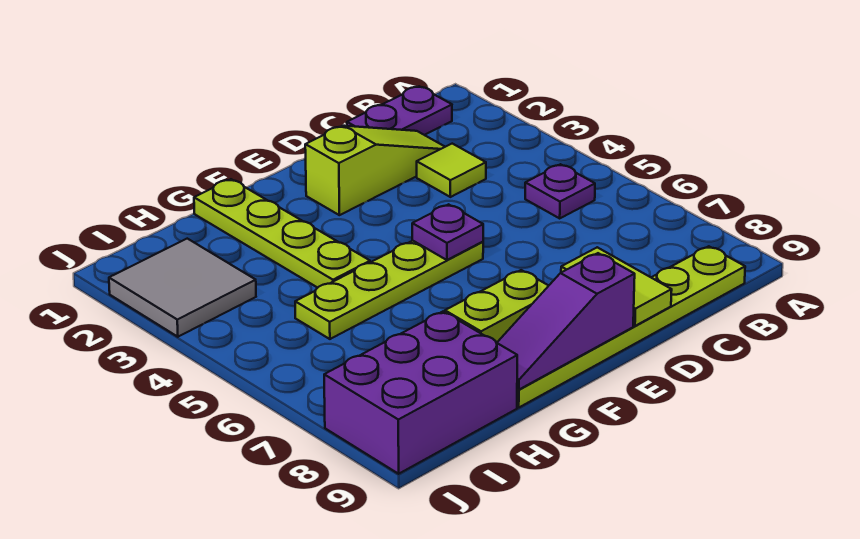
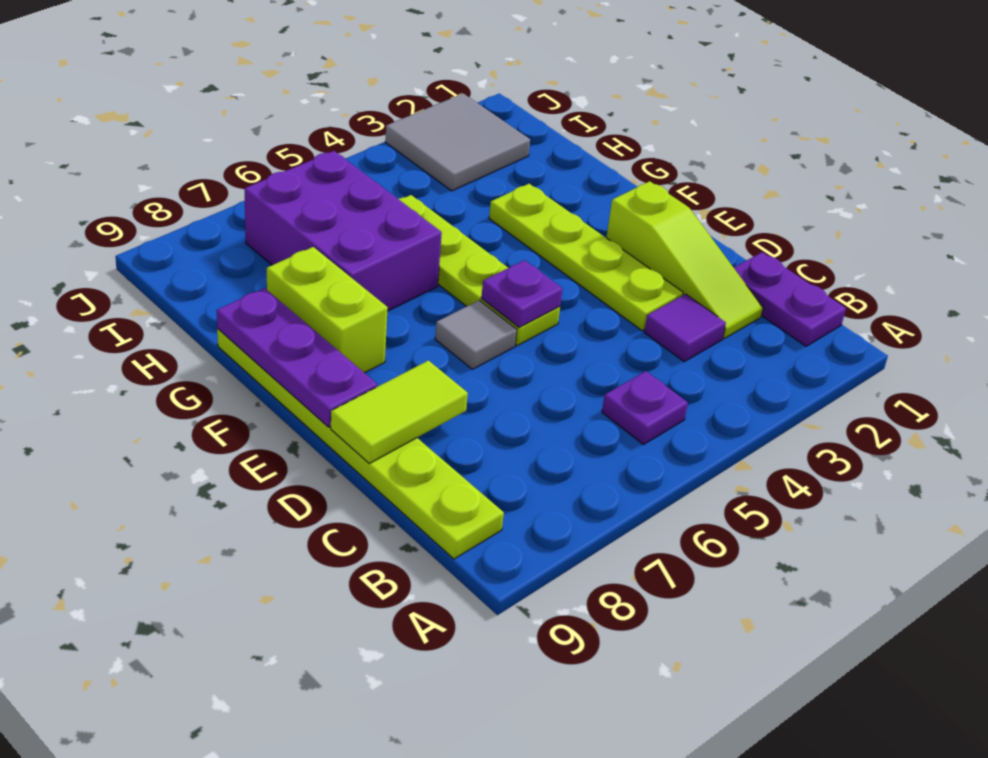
lime 1x1 tile [417,144,486,197] -> purple 1x1 tile [644,294,726,362]
none -> grey 1x1 tile [435,300,517,369]
purple 1x3 slope [497,253,635,389] -> purple 1x3 plate [217,288,377,427]
lime 1x4 plate [194,179,370,288] -> lime 1x4 plate turned to [489,184,683,331]
purple 2x3 brick [324,312,517,474] -> purple 2x3 brick moved to [244,151,442,311]

